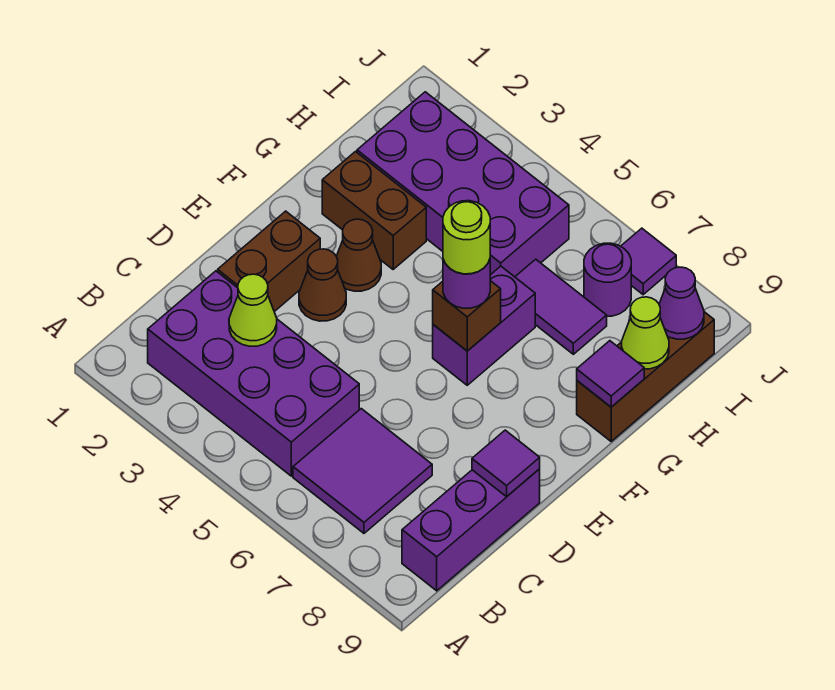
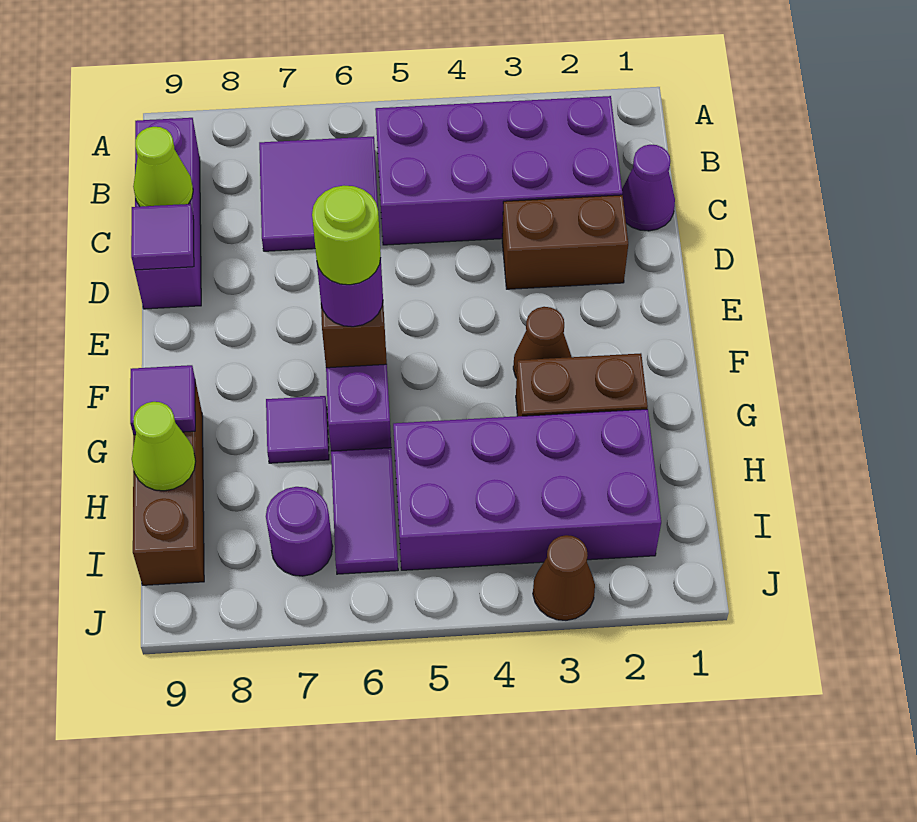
lime 1x1 cone [229,274,277,346] -> lime 1x1 cone moved to [133,127,193,207]
brown 1x2 brick [218,211,320,312] -> brown 1x2 brick turned to [502,195,628,289]
brown 1x1 cone [299,249,346,321] -> brown 1x1 cone moved to [533,535,595,620]
purple 1x2 tile [515,259,607,354] -> purple 1x2 tile turned to [331,448,398,574]
purple 1x1 cone [659,267,704,339] -> purple 1x1 cone moved to [622,145,675,231]
purple 1x1 tile [621,228,676,295] -> purple 1x1 tile moved to [266,396,329,463]

